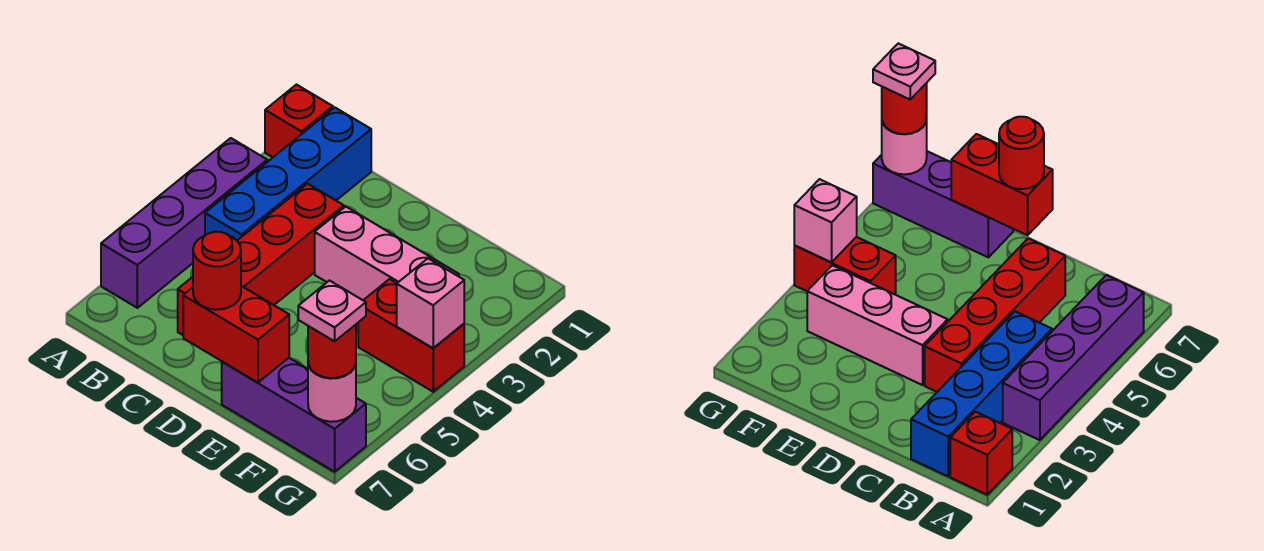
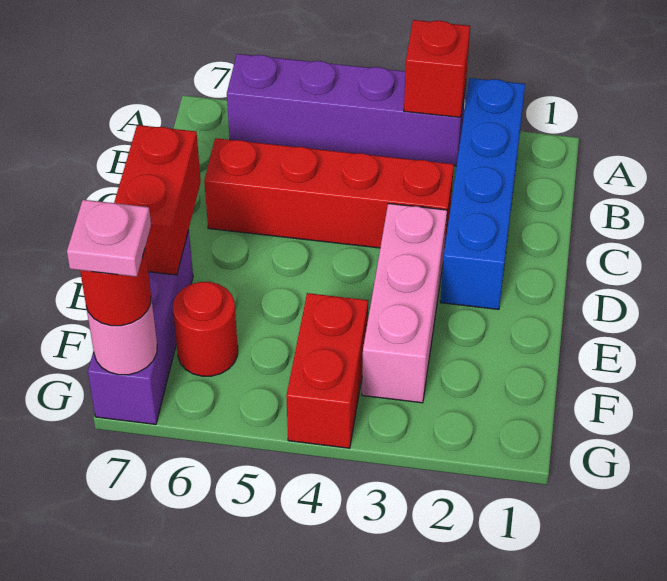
red 1x1 brick [265,85,333,157] -> red 1x1 brick moved to [404,20,470,117]
blue 1x4 brick [205,108,371,240] -> blue 1x4 brick turned to [440,78,525,309]
red 1x1 round brick [193,232,241,310] -> red 1x1 round brick moved to [173,282,238,376]
pink 1x1 brick [397,259,464,348] -> none

